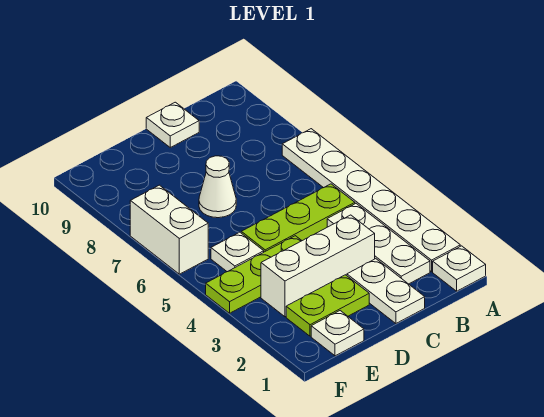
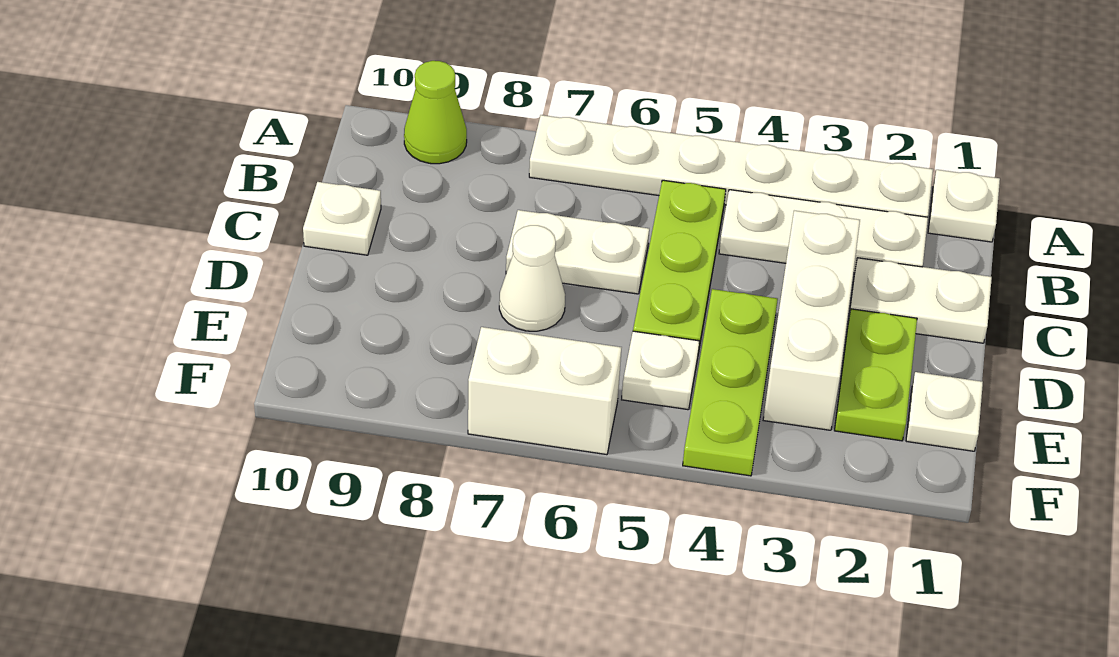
none -> lime 1x1 cone [404,61,467,164]
none -> white 1x2 plate [506,210,649,294]

